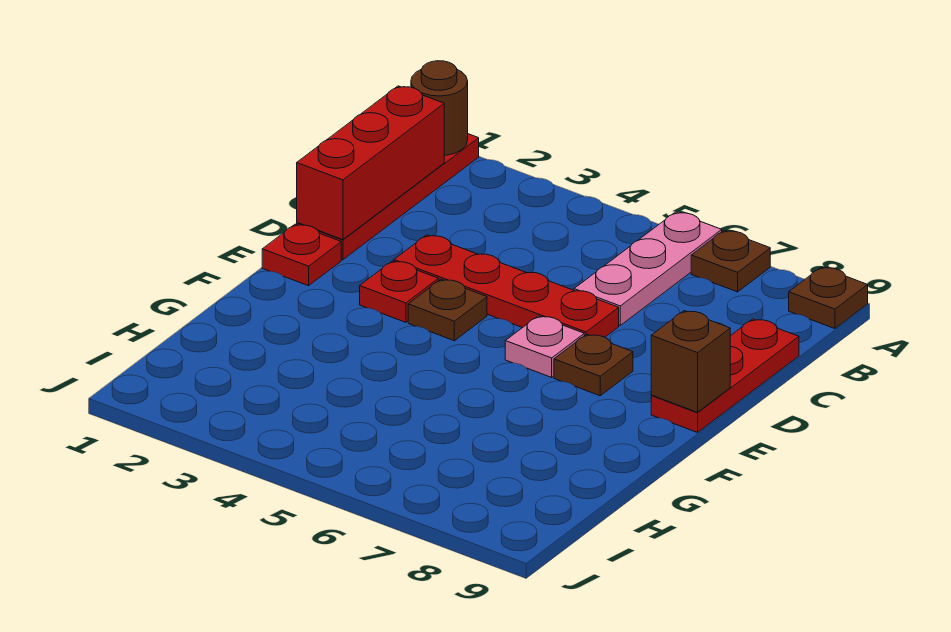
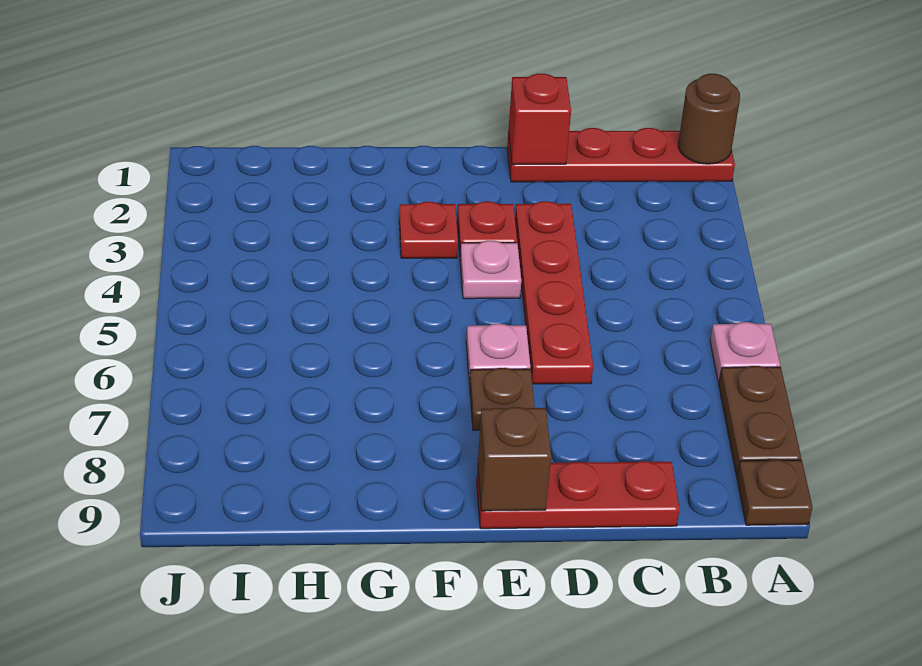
pink 1x3 plate [574,212,722,325] -> pink 1x1 plate [710,322,780,383]
brown 1x1 plate [691,230,770,292] -> brown 1x2 plate [719,366,801,475]
red 1x3 brick [297,86,444,240] -> red 1x1 brick [508,74,571,164]
red 1x1 plate [262,224,341,286] -> red 1x1 plate moved to [399,202,458,258]
brown 1x1 plate [408,279,487,341] -> pink 1x1 plate [460,241,521,299]

